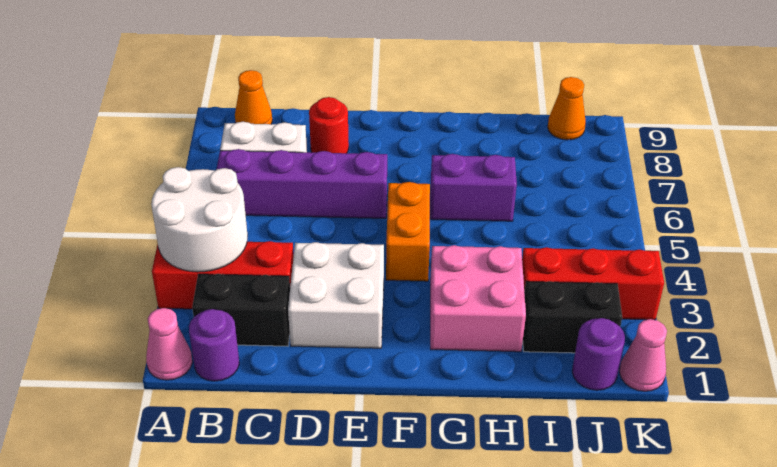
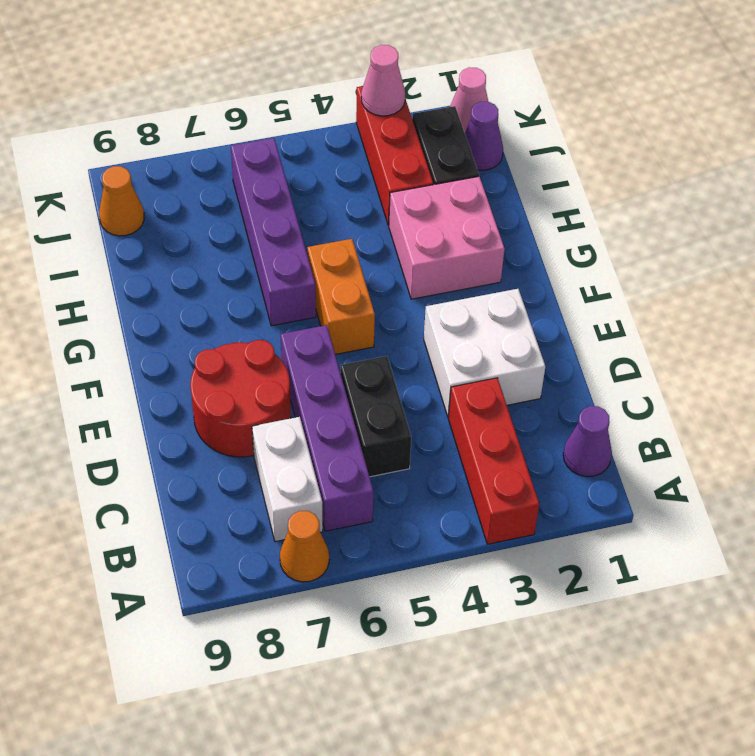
pink 1x1 cone [146,308,192,380] -> pink 1x1 cone moved to [361,45,405,116]
white 2x2 round brick [151,167,248,272] -> none
purple 1x1 round brick [189,309,239,381] -> purple 1x1 cone [563,406,612,477]
black 1x2 brick [192,274,290,346] -> black 1x2 brick moved to [341,356,411,477]
orange 1x1 cone [235,70,272,124] -> orange 1x1 cone moved to [280,511,329,582]
red 1x1 round brick [309,97,349,153] -> red 2x2 round brick [190,340,291,457]
orange 1x2 brick [386,182,430,281] -> orange 1x2 brick turned to [307,239,375,354]
purple 1x2 brick [430,154,517,221] -> purple 1x4 brick [231,138,316,326]
purple 1x1 round brick [572,318,625,390] -> purple 1x1 cone [465,101,503,170]

